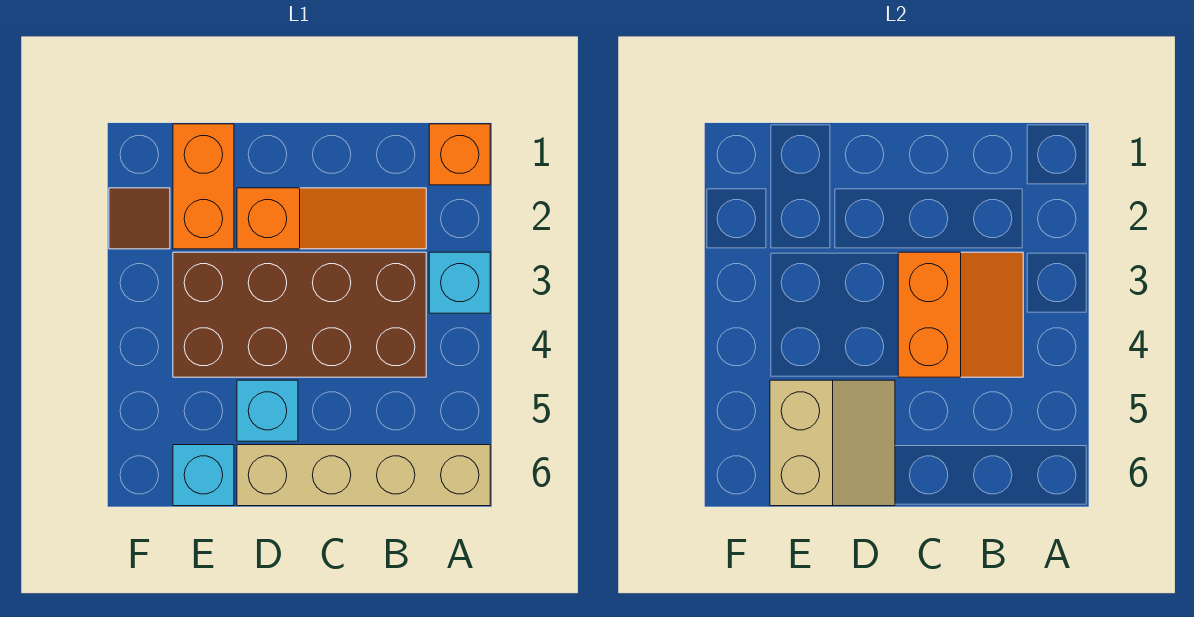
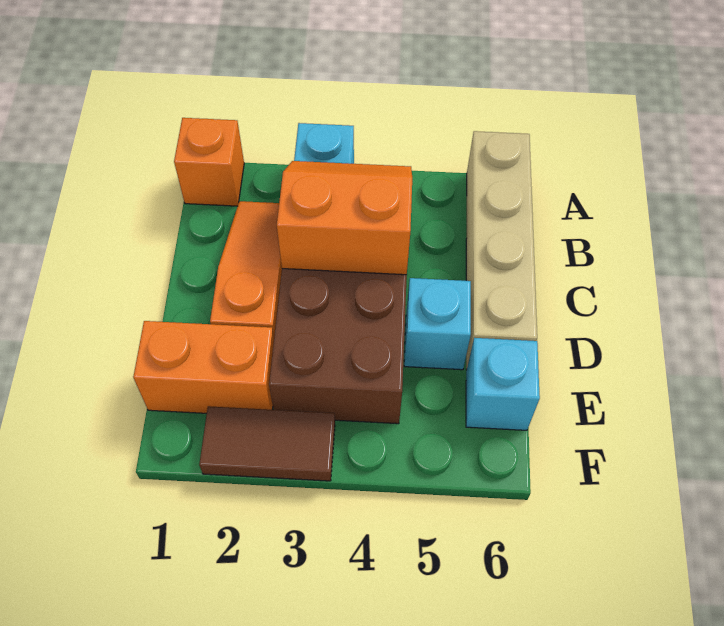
tan 2x2 slope [770,380,895,506] -> none
brown 1x1 tile [109,188,170,249] -> brown 1x2 tile [199,406,335,481]

